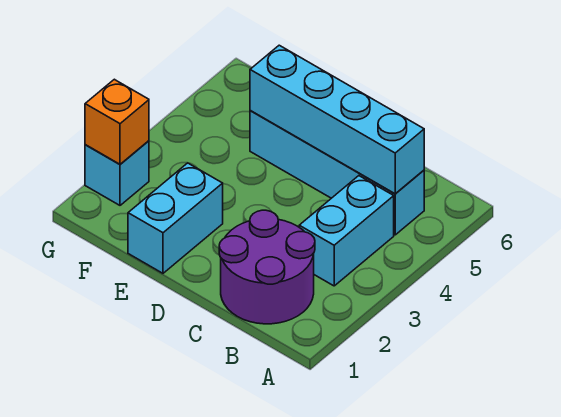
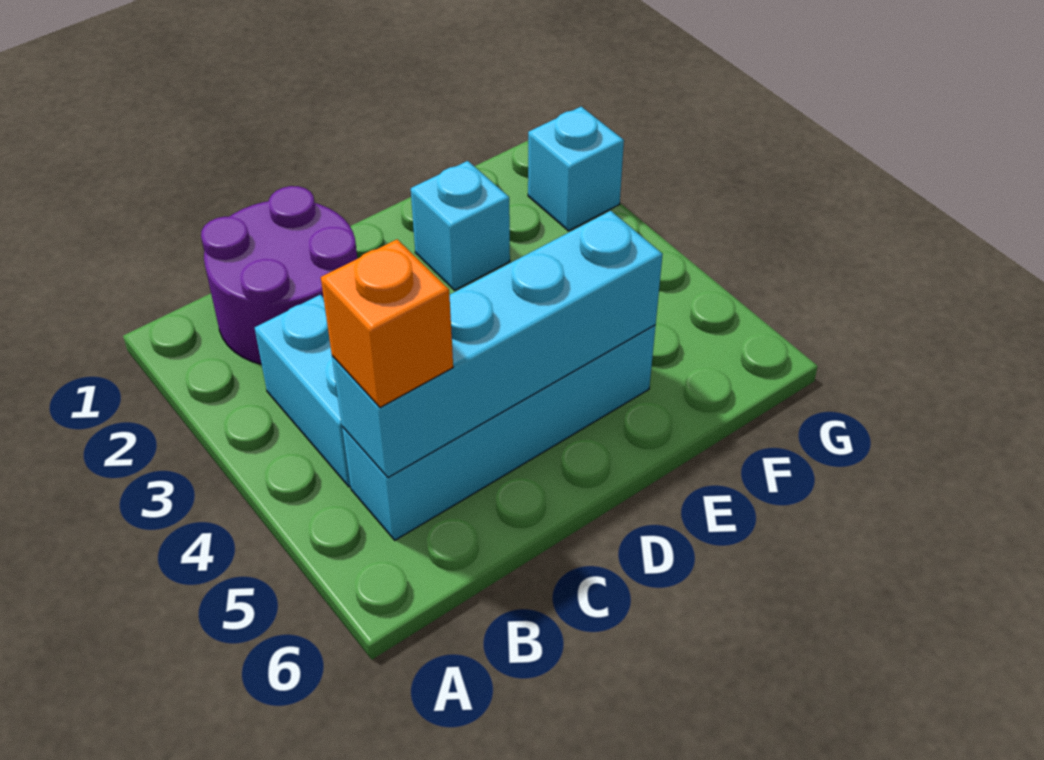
cyan 1x2 brick [128,163,223,273] -> cyan 1x1 brick [411,161,510,290]
orange 1x1 brick [85,79,149,164] -> orange 1x1 brick moved to [321,239,453,408]

